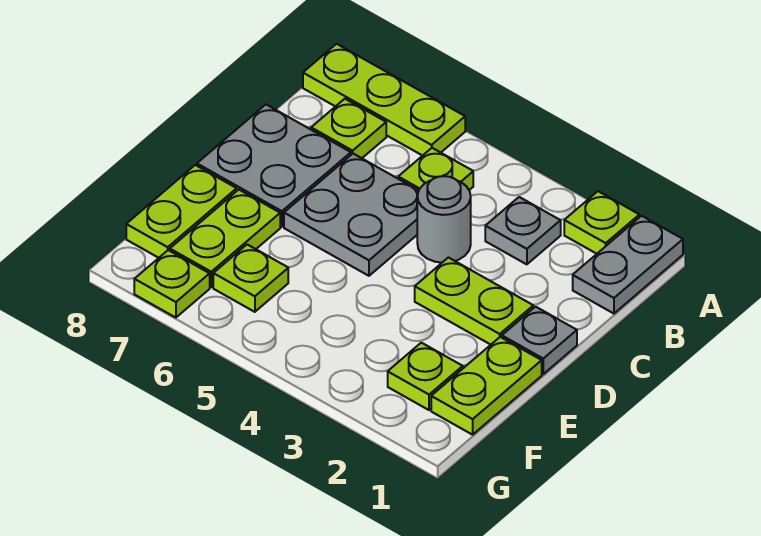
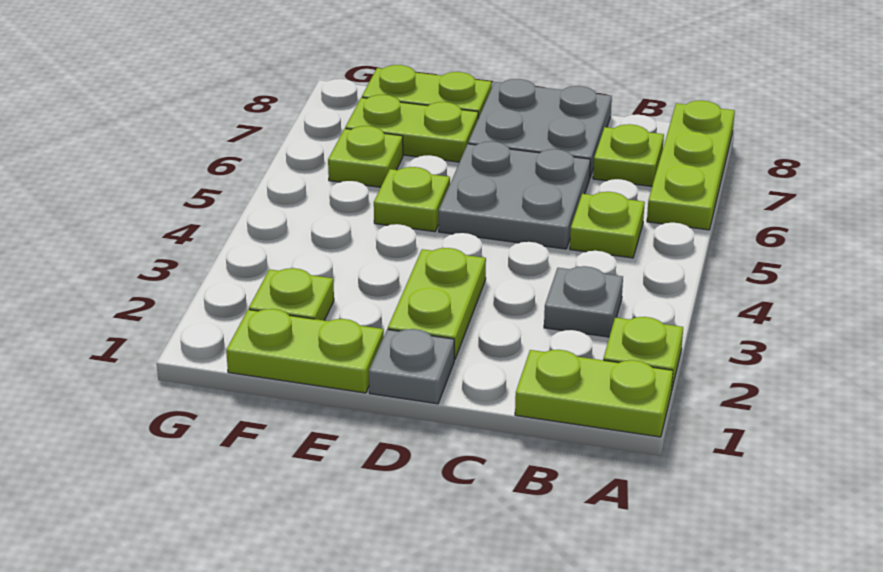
grey 1x2 plate [573,216,683,314] -> lime 1x2 plate [515,350,673,437]
grey 1x1 round brick [417,176,471,263] -> none
lime 1x1 plate [134,250,210,318] -> lime 1x1 plate moved to [374,167,450,232]

